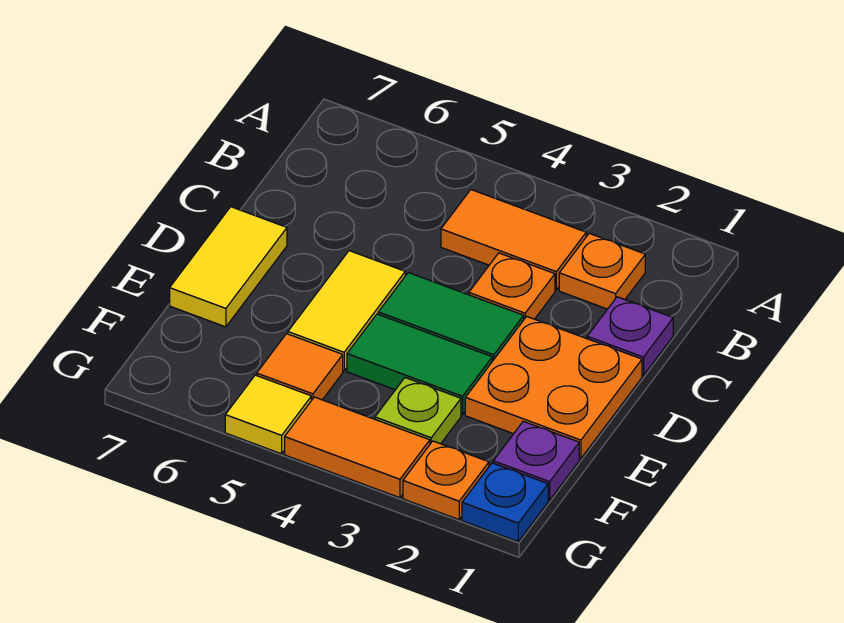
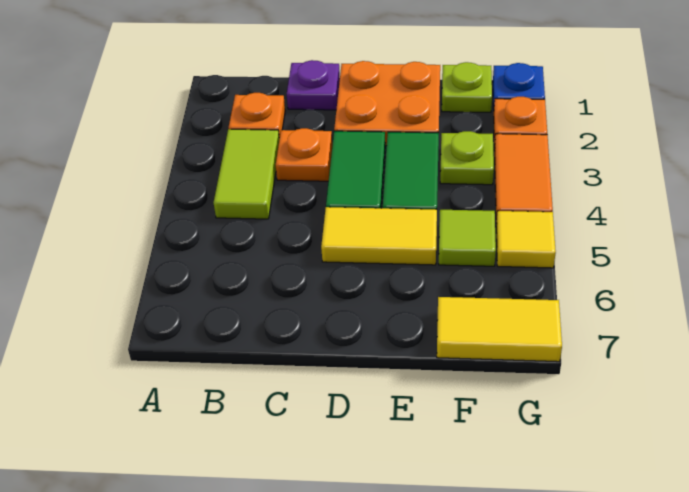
orange 1x2 tile [441,190,586,290] -> lime 1x2 tile [214,129,279,219]
yellow 1x2 tile [170,207,287,327] -> yellow 1x2 tile moved to [437,297,562,362]
purple 1x1 plate [493,421,579,500] -> lime 1x1 plate [442,62,492,112]
orange 1x1 tile [257,334,343,401] -> lime 1x1 tile [439,210,496,266]

